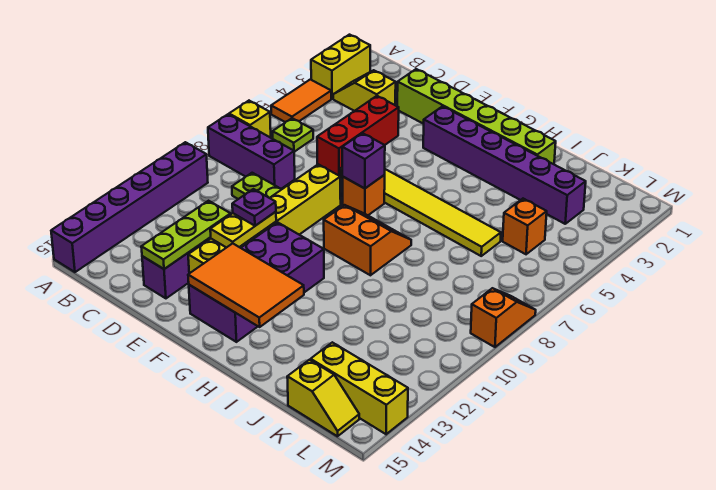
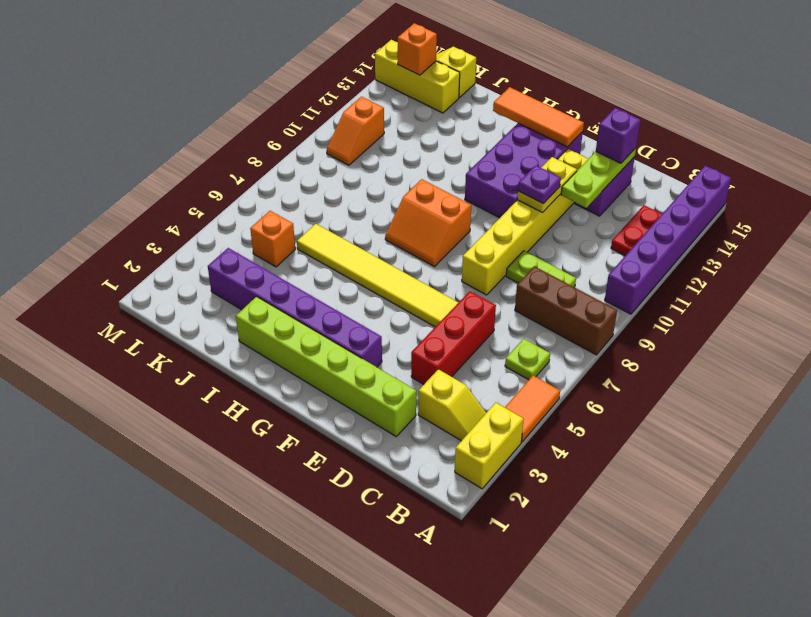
yellow 1x1 brick [229,101,271,138] -> none
purple 1x3 brick [208,114,295,189] -> brown 1x3 brick [515,266,617,355]
none -> red 1x2 plate [611,205,662,256]
orange 1x1 brick [343,175,385,215] -> orange 1x1 brick moved to [398,23,437,75]
purple 1x1 brick [342,133,385,189] -> purple 1x1 brick moved to [596,108,641,163]
orange 2x3 tile [188,243,304,327] -> orange 1x3 tile [493,87,584,147]
orange 1x2 slope [471,288,536,347] -> orange 1x2 slope moved to [327,97,384,165]

